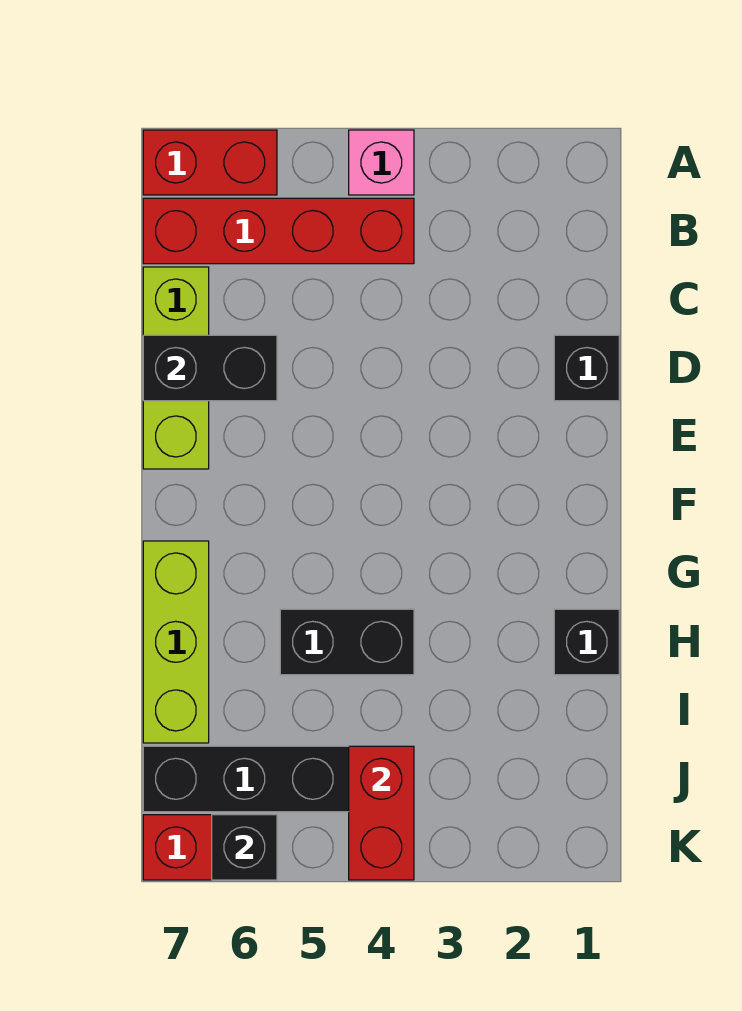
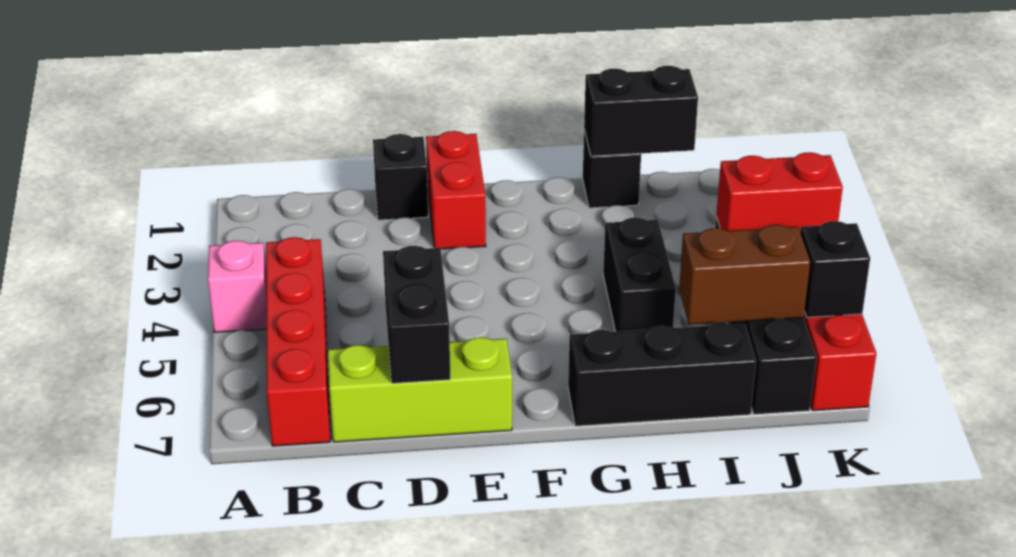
red 1x2 brick [143,130,277,195] -> red 1x2 brick moved to [426,131,486,249]
lime 1x3 brick [143,541,209,743] -> black 1x3 brick [568,322,756,426]
none -> black 1x2 brick [584,66,698,156]
none -> brown 1x2 brick [679,225,810,325]

